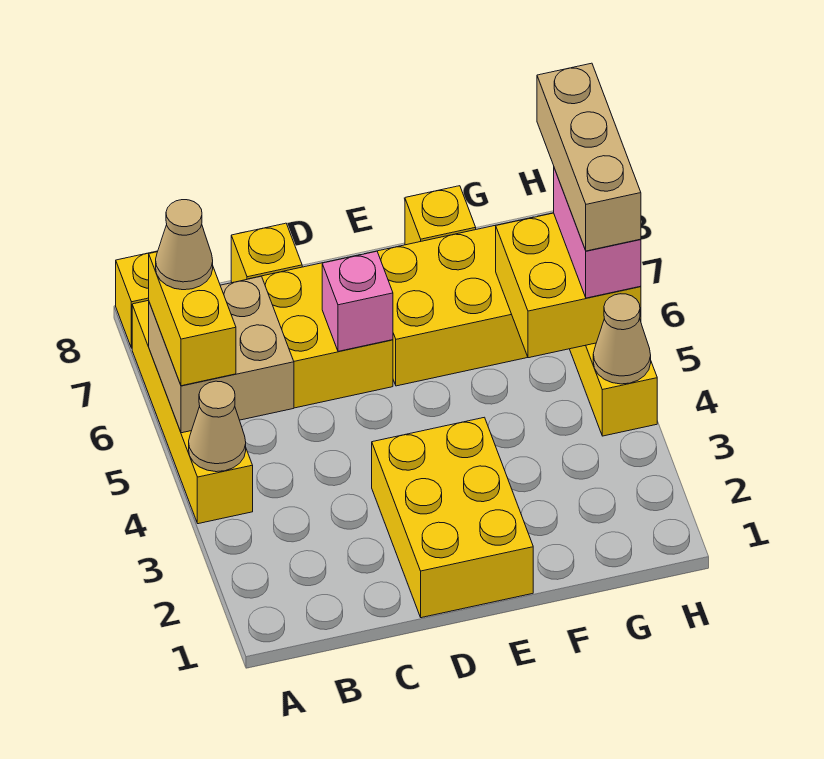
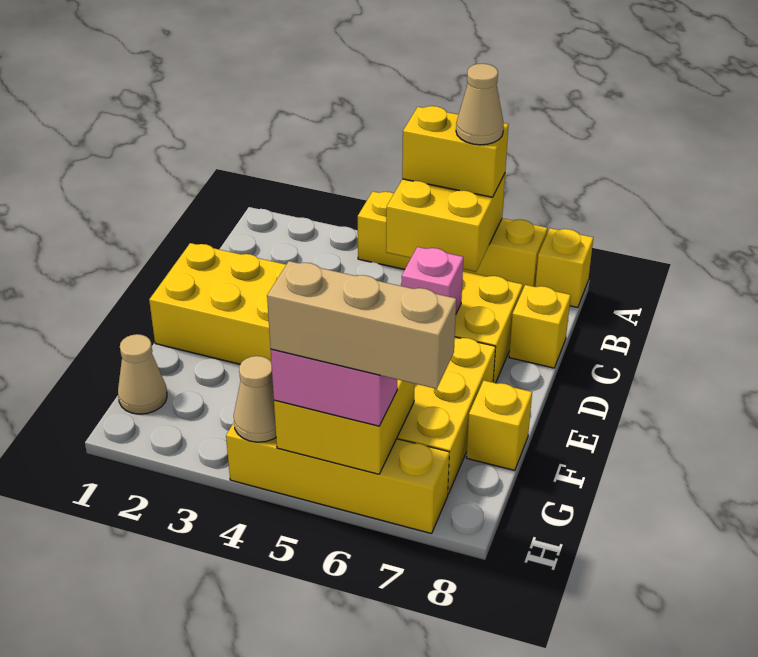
tan 1x1 cone [189,381,246,472] -> tan 1x1 cone moved to [118,334,167,414]
tan 2x2 brick [149,276,294,433] -> yellow 2x2 brick [386,174,505,272]

